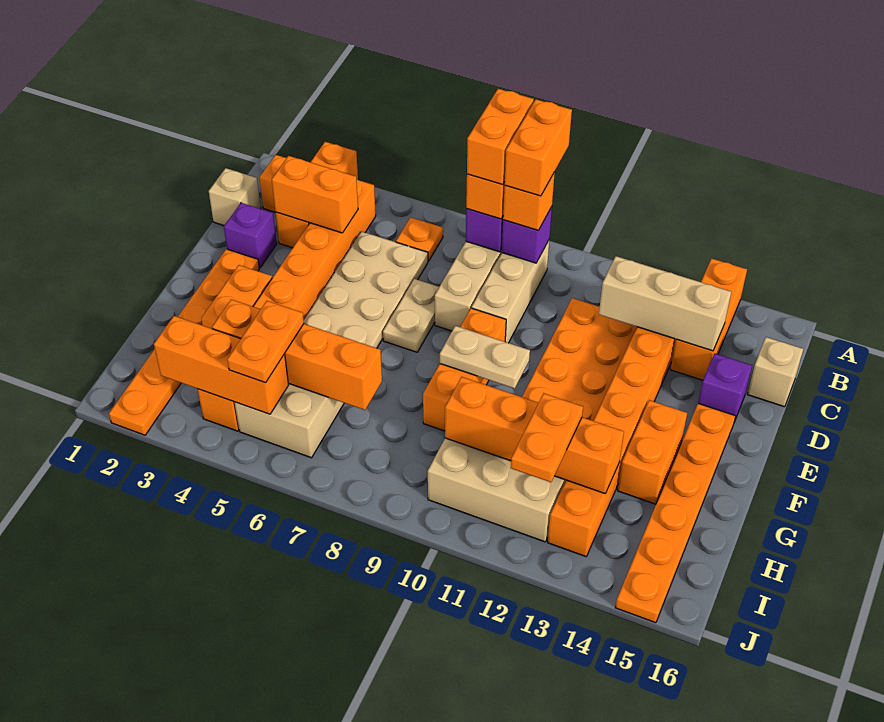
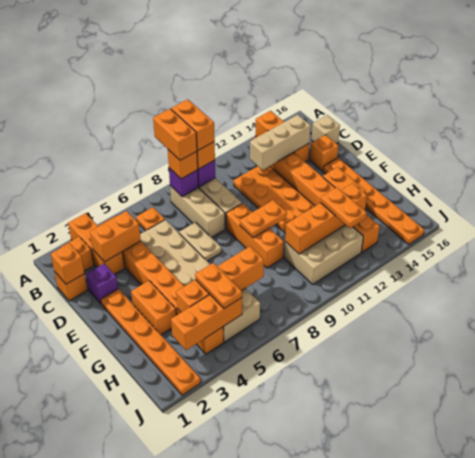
tan 1x1 brick [209,168,261,225] -> orange 1x1 brick [54,271,87,301]
none -> orange 1x1 brick [51,243,84,284]
purple 1x1 brick [698,354,752,422] -> orange 1x1 brick [310,135,339,171]
tan 1x2 plate [440,326,530,388] -> orange 1x2 plate [240,200,287,238]

